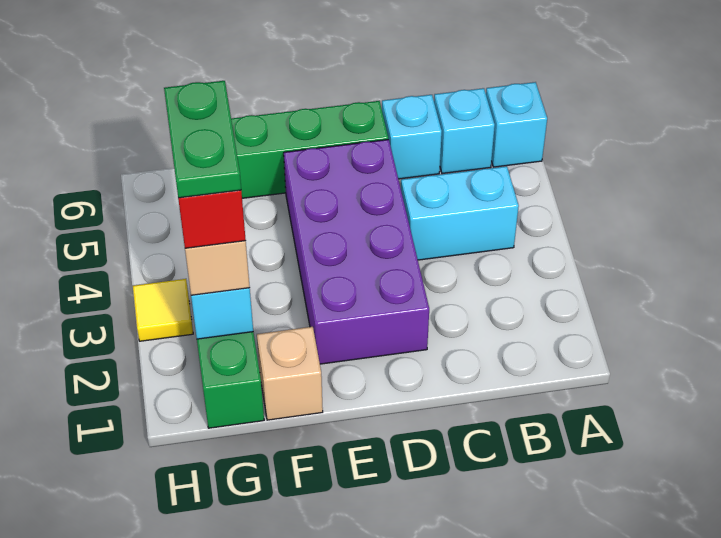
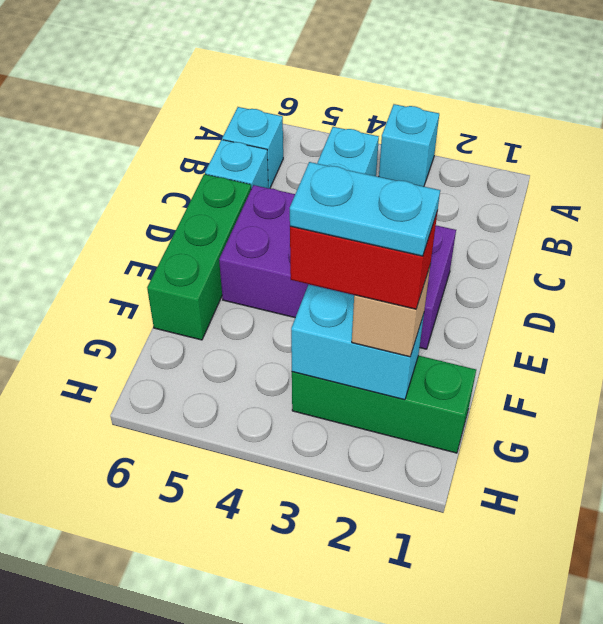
cyan 1x1 brick [486,82,547,167] -> cyan 1x1 brick moved to [379,104,439,186]
tan 1x1 brick [257,327,323,420] -> none
green 1x2 plate [164,81,241,198] -> cyan 1x2 plate [290,162,440,256]
yellow 1x1 tile [133,279,193,341] -> none

